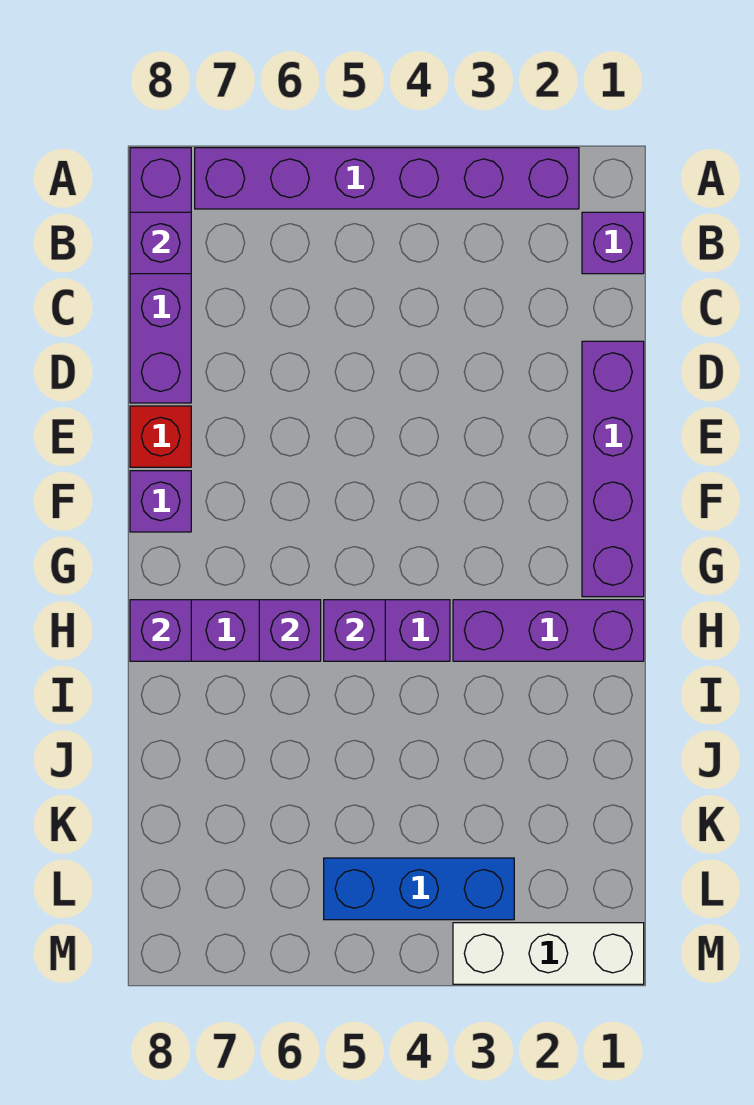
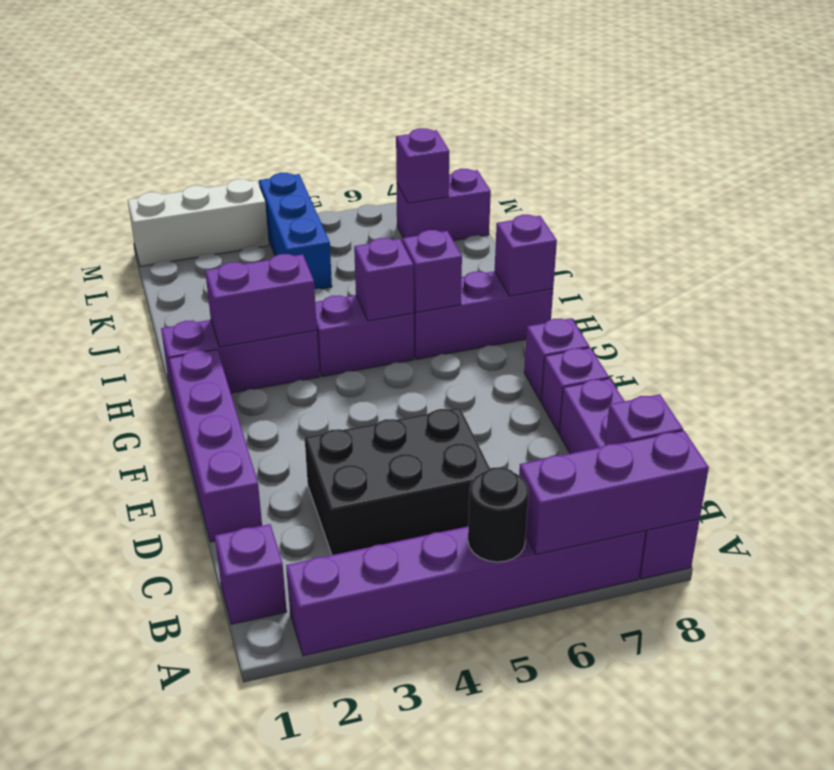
none -> black 1x1 round brick [468,467,529,562]
none -> purple 1x3 brick [519,431,709,555]
none -> black 2x3 brick [305,407,490,555]
red 1x1 brick [130,406,191,467] -> purple 1x1 brick [541,348,609,433]
none -> purple 1x2 brick [205,254,317,347]
blue 1x3 brick [324,858,514,920] -> blue 1x3 brick turned to [259,173,332,289]
none -> purple 1x2 brick [397,169,491,241]
none -> purple 1x1 brick [396,128,449,203]

